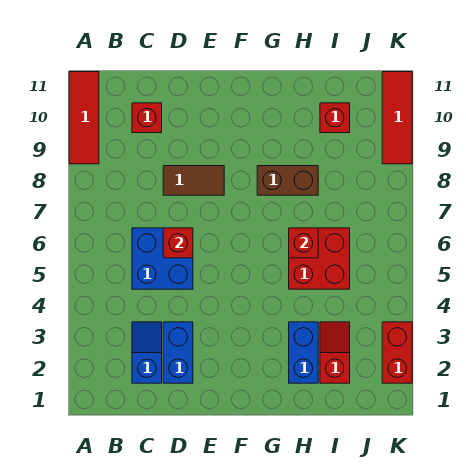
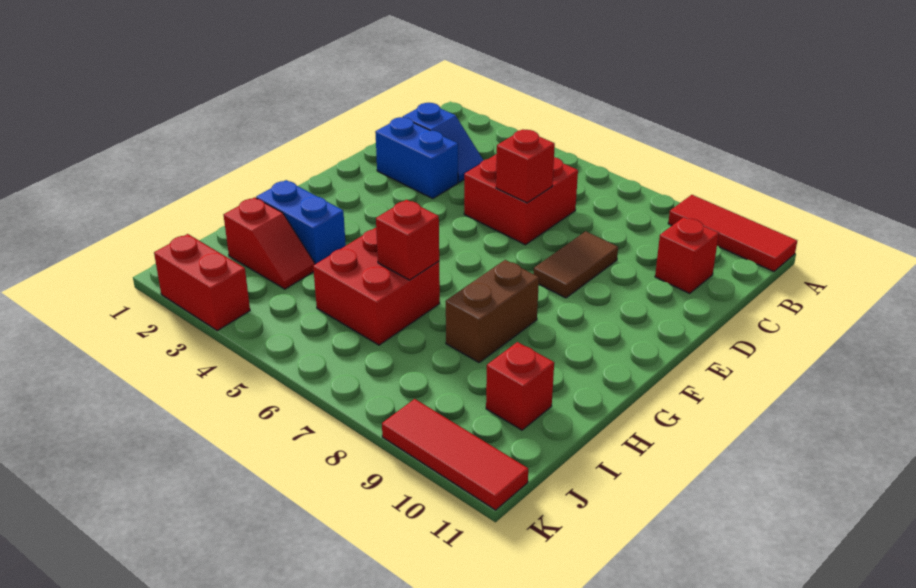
blue 2x2 brick [132,228,193,289] -> red 2x2 brick [464,154,578,245]

